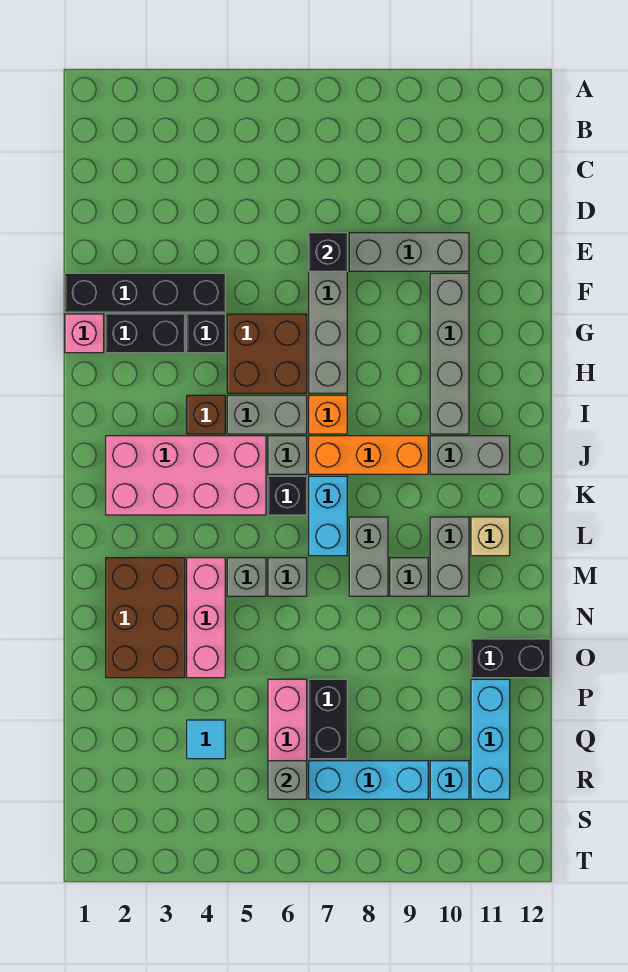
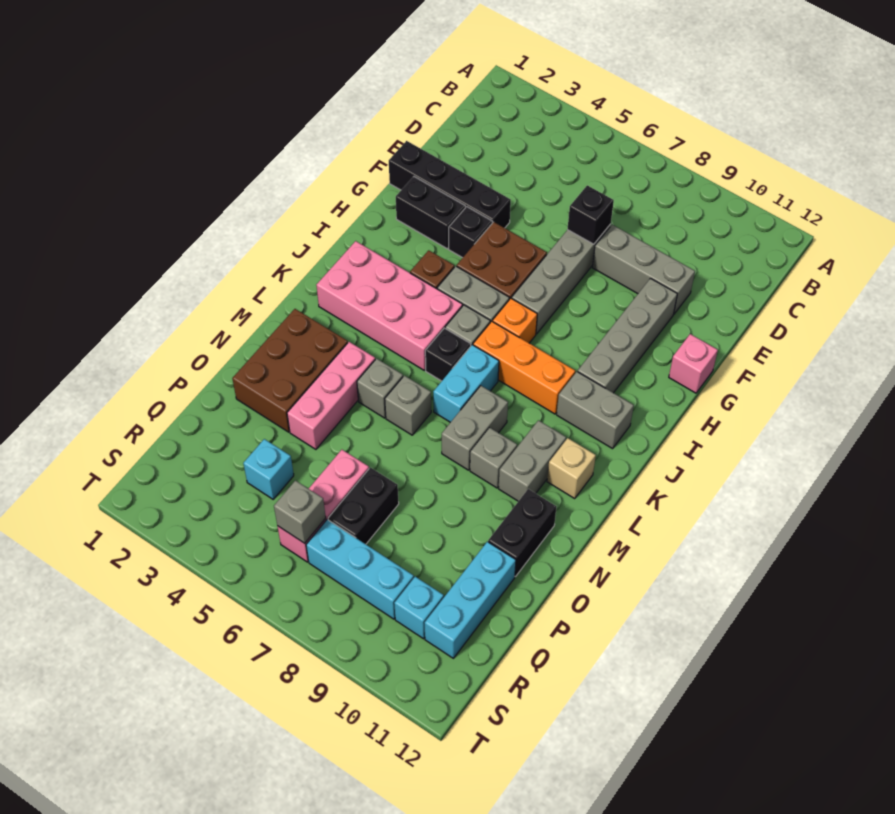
pink 1x1 brick [65,314,104,353] -> pink 1x1 brick moved to [669,334,718,393]
black 1x2 brick [471,639,550,678] -> black 1x2 brick turned to [488,489,556,577]
cyan 1x1 tile [187,720,225,759] -> cyan 1x1 brick [243,439,294,499]

